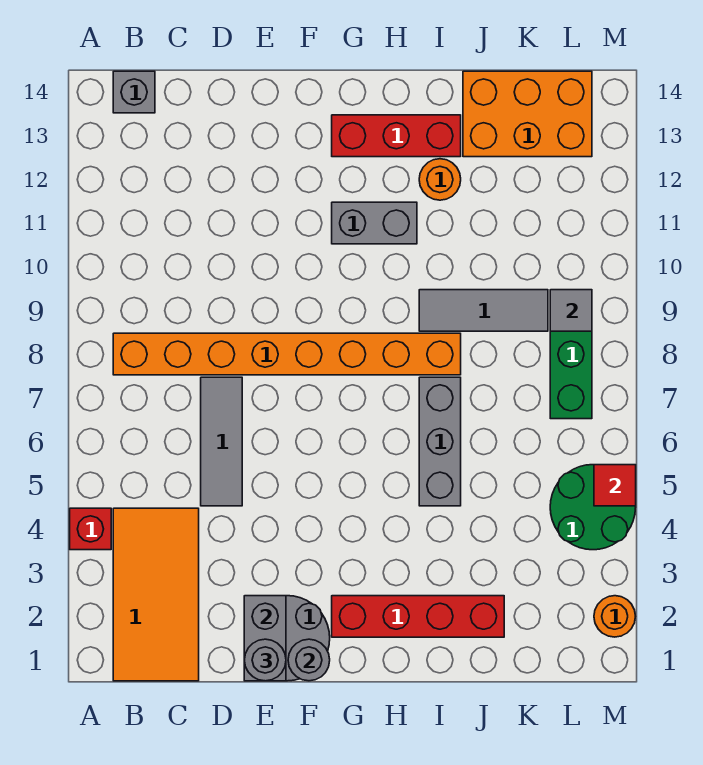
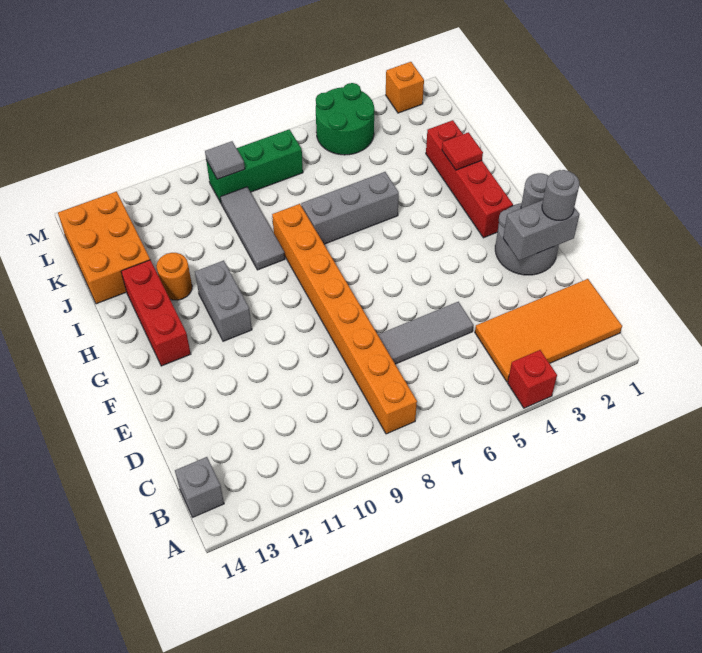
orange 1x1 round brick [594,596,635,637] -> orange 1x1 brick [386,62,424,113]
red 1x1 tile [594,465,636,506] -> red 1x1 tile moved to [442,132,483,170]

